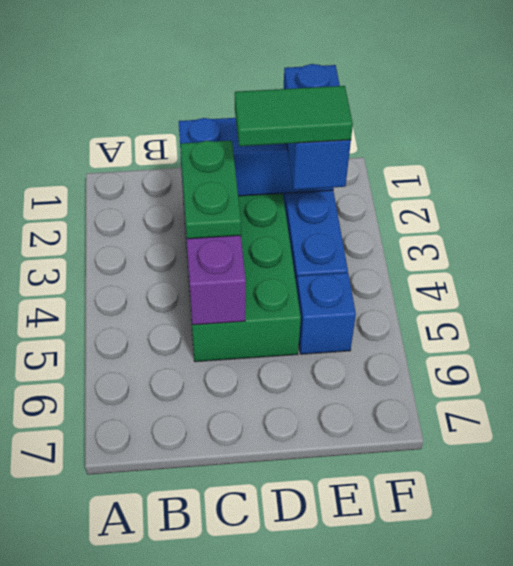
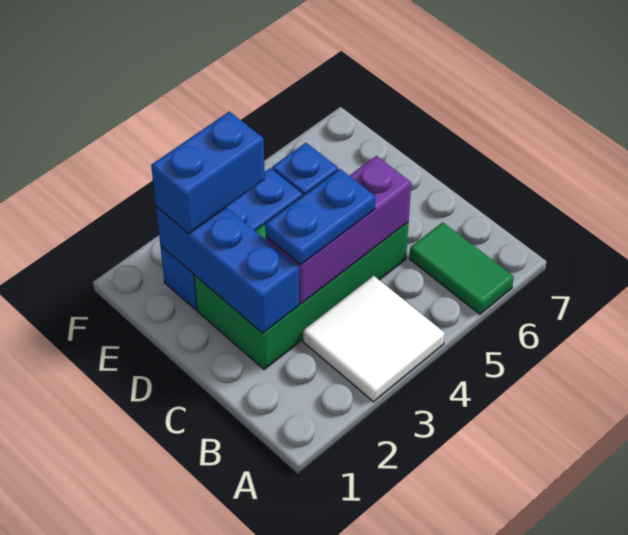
none -> white 2x2 tile [303,276,445,402]
green 1x2 plate [180,141,241,239] -> blue 1x2 plate [265,169,375,265]
green 1x2 tile [235,86,353,146] -> green 1x2 tile moved to [409,222,514,314]

